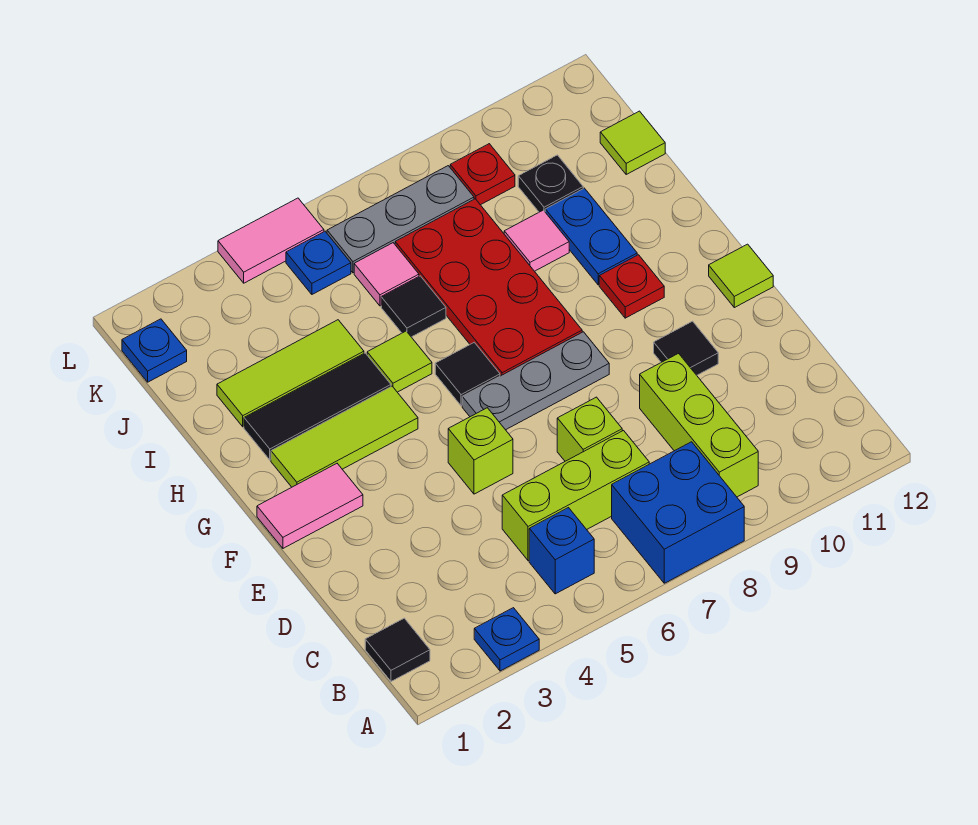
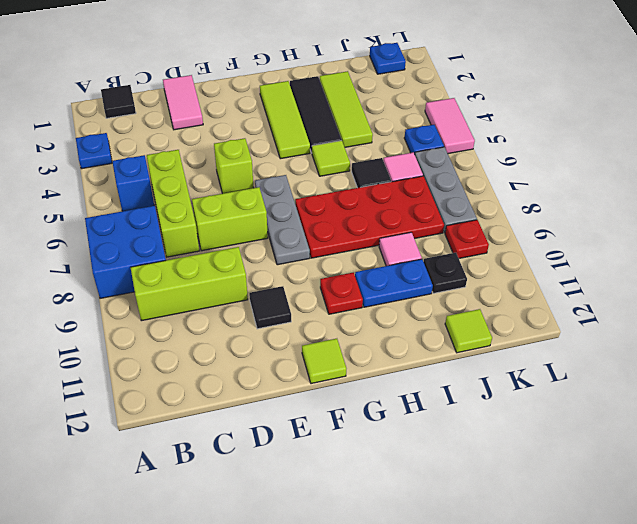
lime 1x1 brick [557,397,622,461] -> lime 1x2 brick [192,187,268,251]
pink 1x2 tile [257,463,363,548] -> pink 1x2 tile moved to [163,75,203,130]
black 1x1 tile [435,342,500,406] -> none

